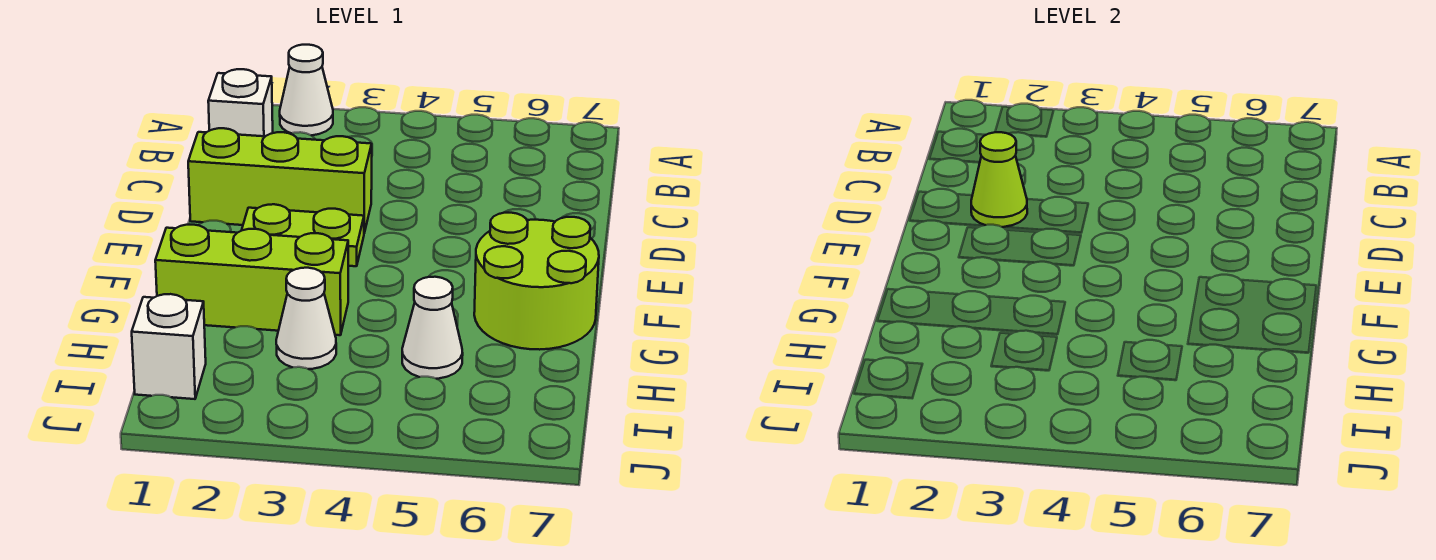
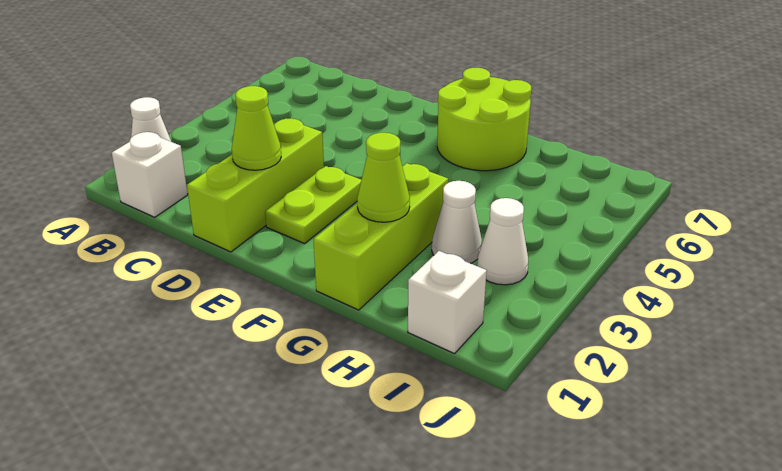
none -> lime 1x1 cone [357,133,410,222]
white 1x1 cone [402,277,463,379] -> white 1x1 cone moved to [477,198,528,285]

